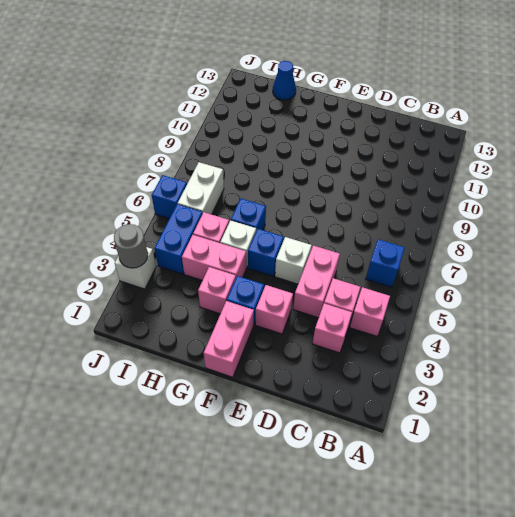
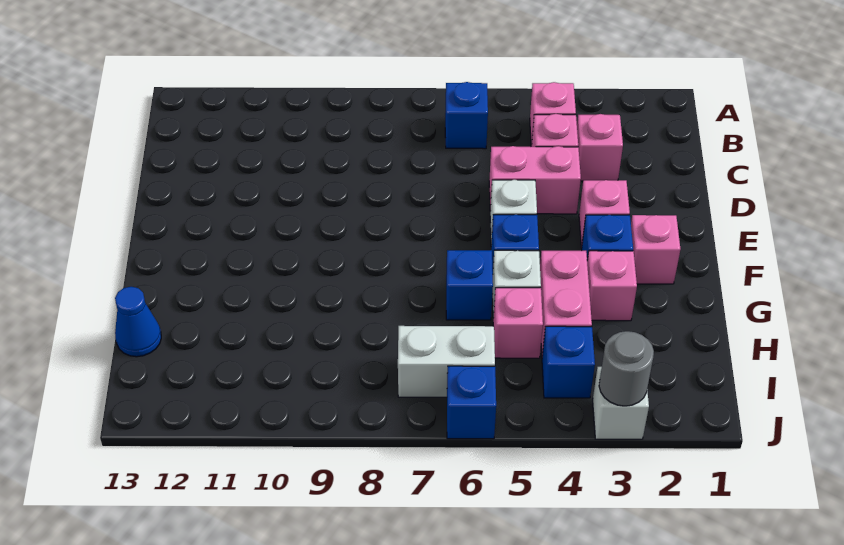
pink 1x2 brick [204,301,254,377] -> pink 1x1 brick [631,215,680,284]
blue 1x2 brick [154,204,202,274] -> blue 1x1 brick [542,326,595,398]

